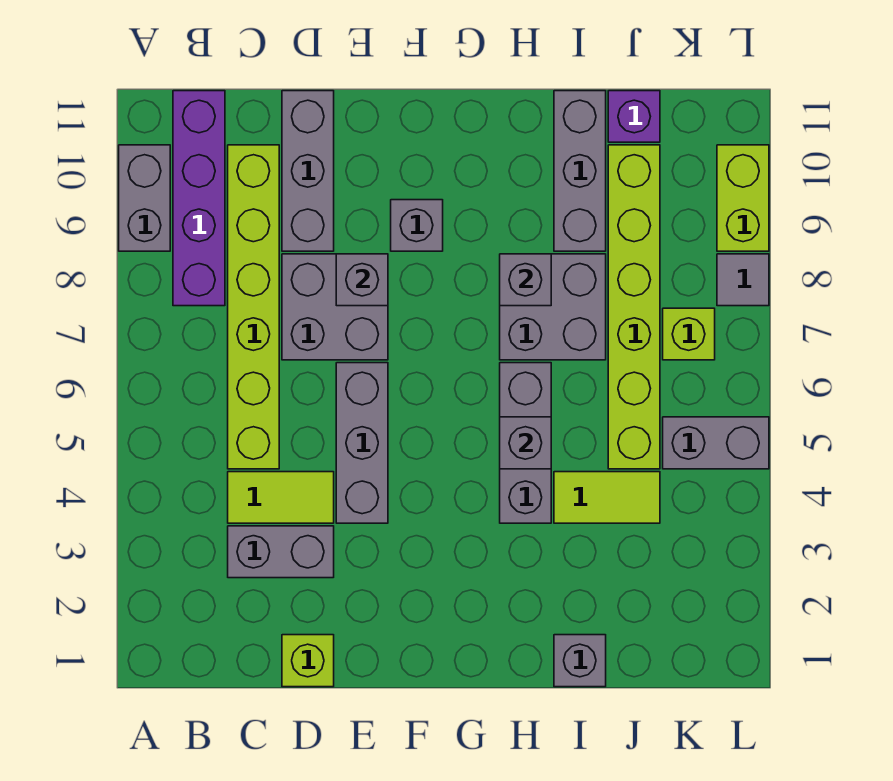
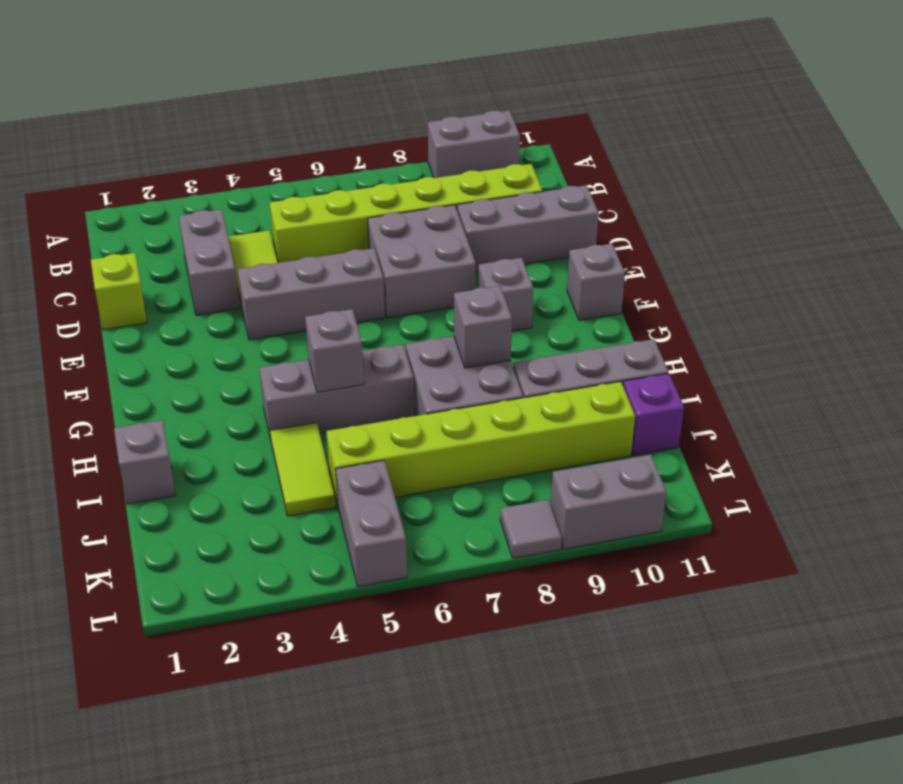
purple 1x4 brick [173,91,225,306] -> none
grey 1x1 brick [336,254,388,306] -> grey 1x1 brick moved to [567,244,625,320]
lime 1x1 brick [663,308,715,360] -> none
lime 1x2 brick [717,145,769,251] -> grey 1x2 brick [551,455,666,549]

